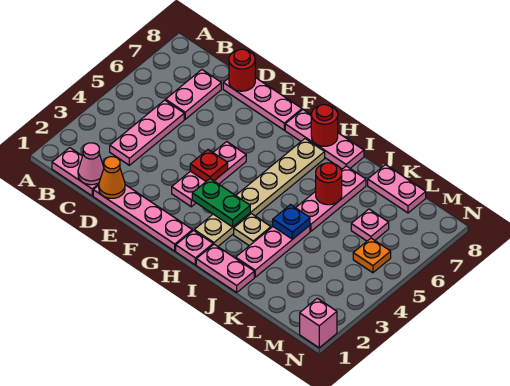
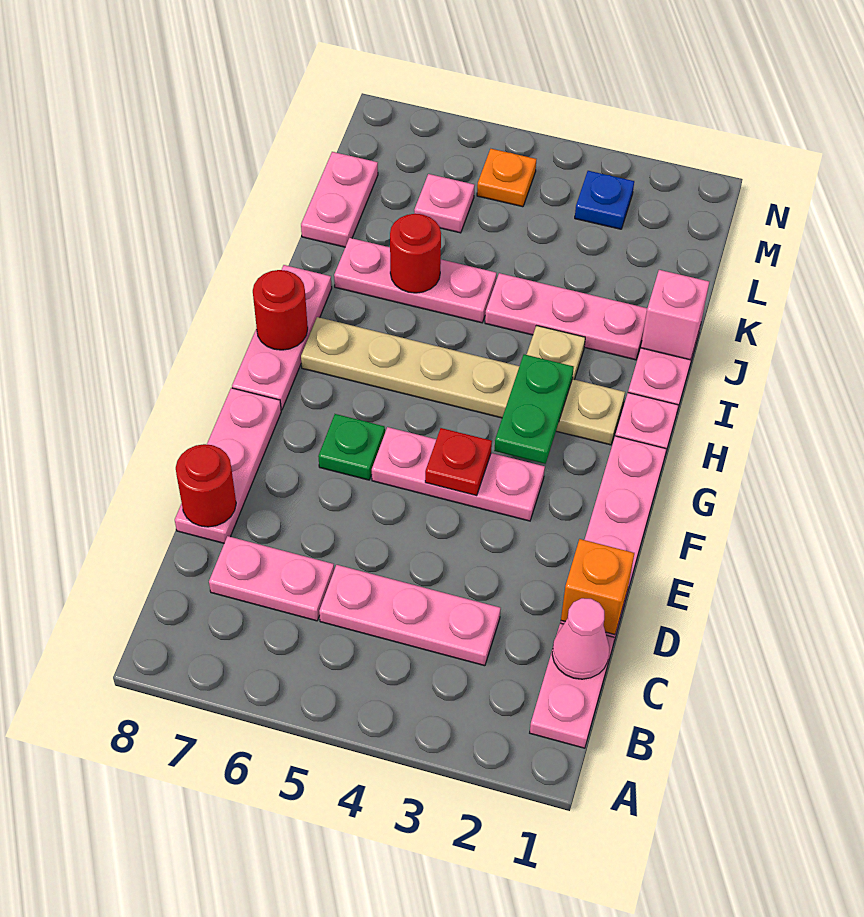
orange 1x1 cone [99,157,125,198] -> orange 1x1 brick [561,539,634,635]
none -> green 1x1 plate [318,414,385,480]
blue 1x1 plate [273,205,310,239] -> blue 1x1 plate moved to [575,171,634,229]
pink 1x1 brick [300,298,337,348] -> pink 1x1 brick moved to [641,270,709,360]

